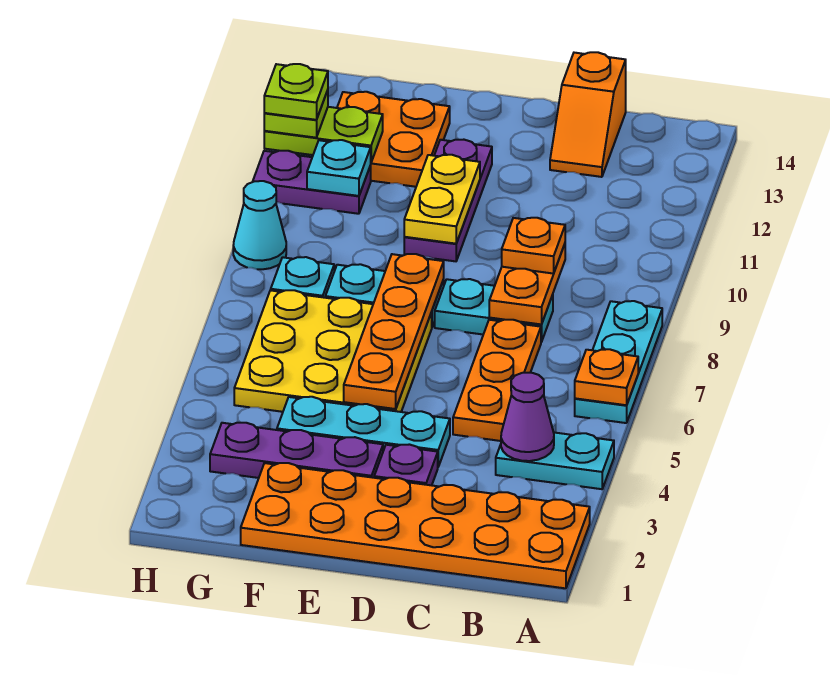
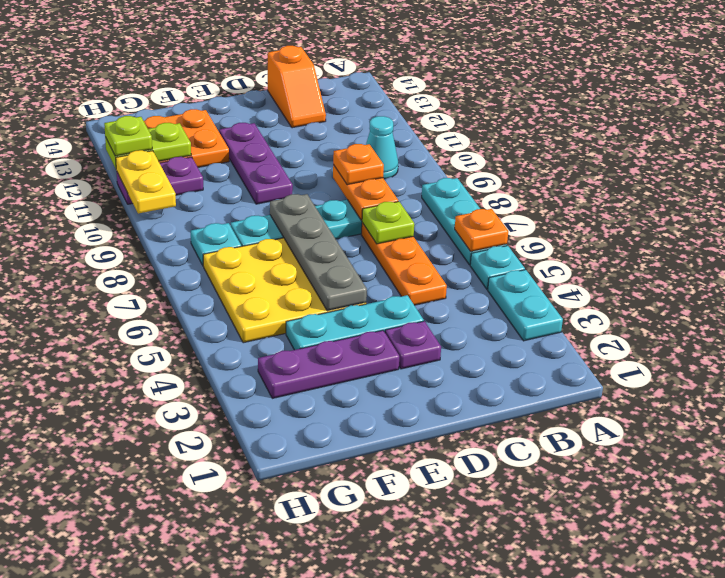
orange 2x6 plate [241,463,590,588] -> none
cyan 1x2 plate [496,433,614,489] -> cyan 1x2 plate turned to [488,270,563,341]
purple 1x1 cone [501,373,554,461] -> none
orange 1x4 plate [344,254,444,409] -> grey 1x4 plate [270,194,367,311]
yellow 1x2 plate [404,155,480,244] -> yellow 1x2 plate moved to [116,150,176,214]
cyan 1x1 plate [307,140,371,196] -> cyan 1x1 plate moved to [470,246,525,289]
cyan 1x1 cone [233,181,286,269] -> cyan 1x1 cone moved to [366,116,398,179]
lime 1x1 plate [264,64,328,120] -> lime 1x1 plate moved to [362,201,414,244]

